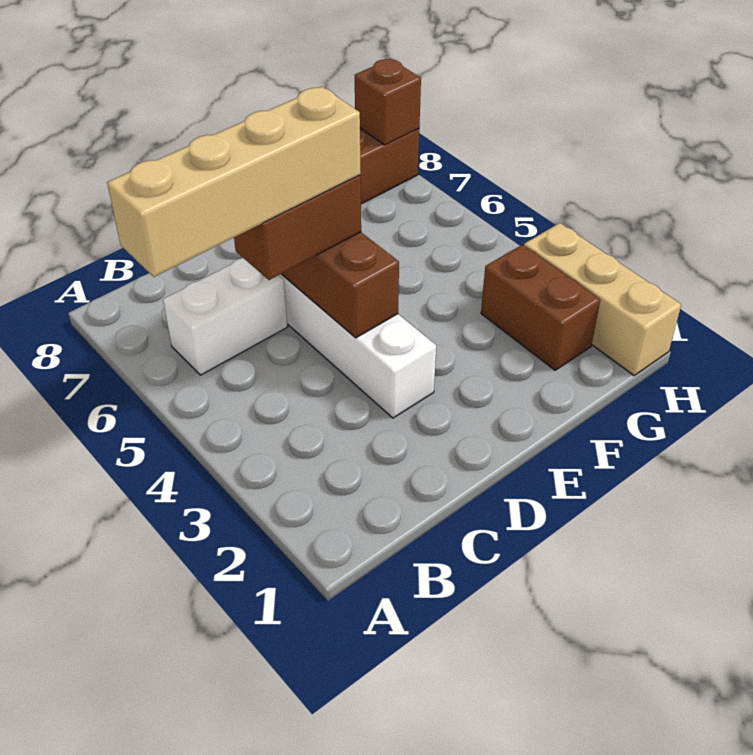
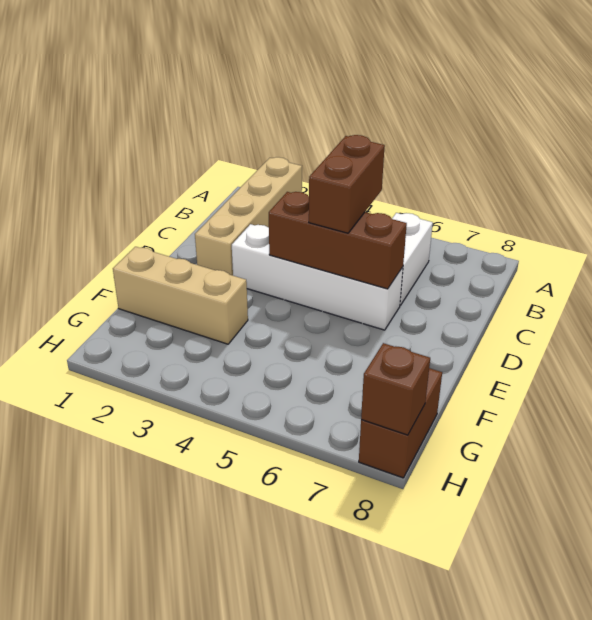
tan 1x4 brick [107,87,361,277] -> tan 1x4 brick moved to [195,157,302,275]
brown 1x2 brick [481,245,600,370] -> none
tan 1x3 brick [524,223,681,375] -> tan 1x3 brick moved to [113,247,248,344]

